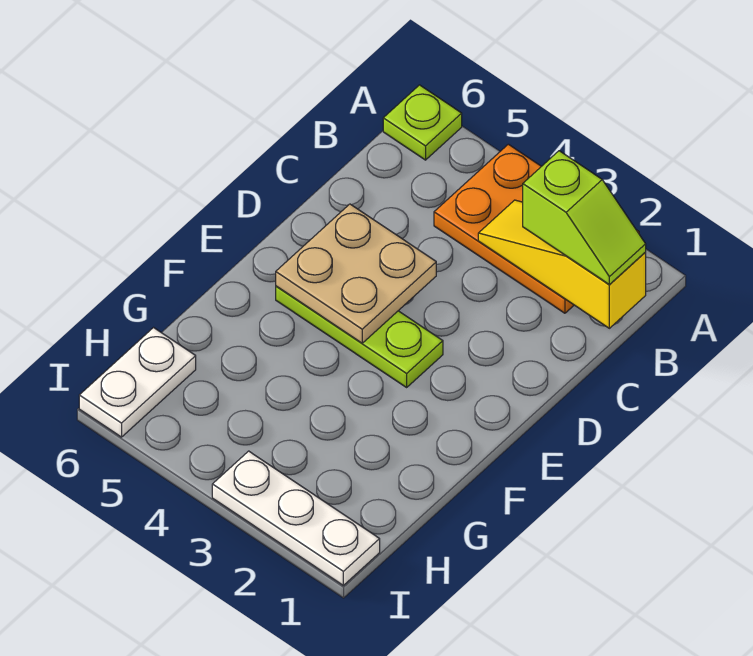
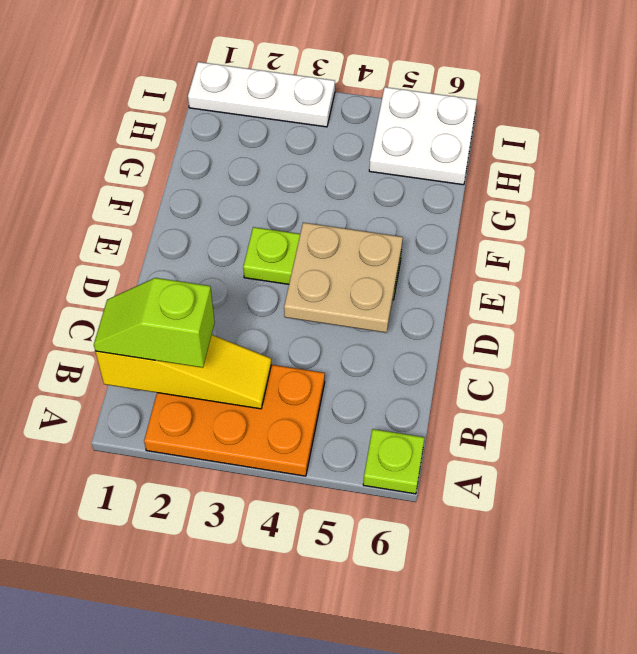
white 1x2 plate [79,328,196,437] -> white 2x2 plate [369,87,477,185]

